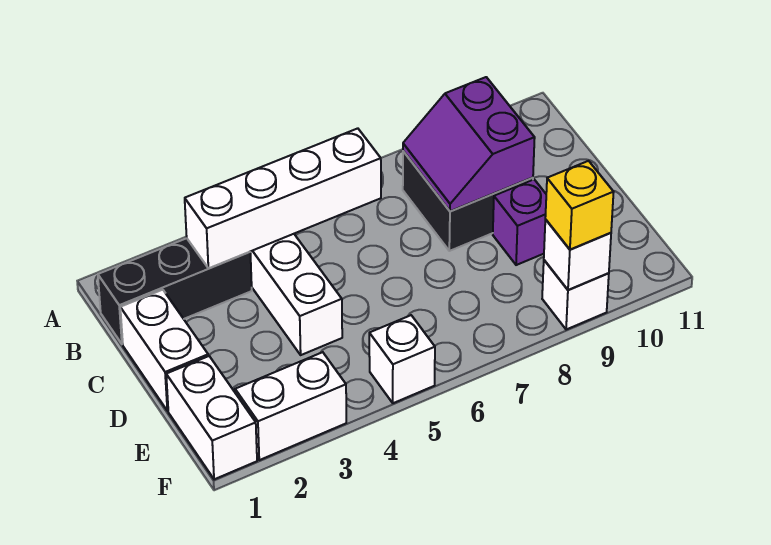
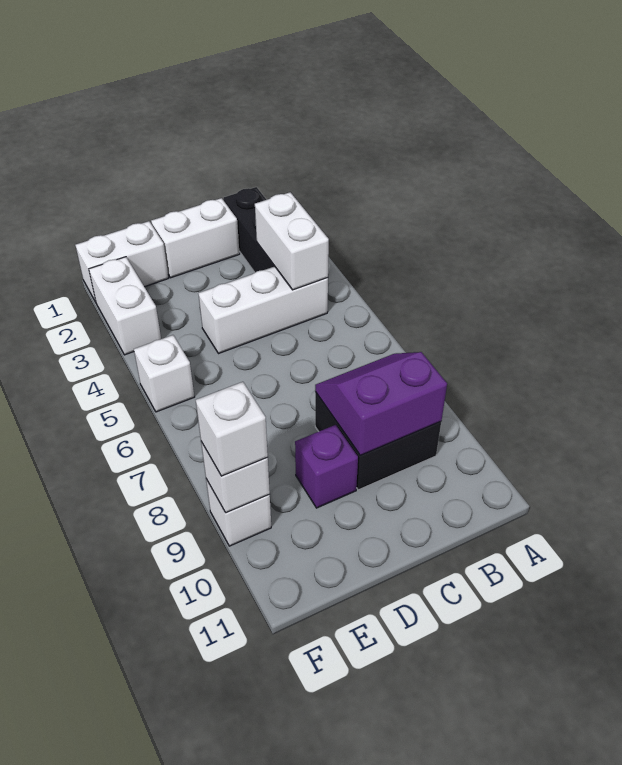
white 1x4 brick [185,128,381,268] -> white 1x2 brick [255,192,329,290]
yellow 1x1 brick [545,161,614,250] -> white 1x1 brick [196,382,268,476]

